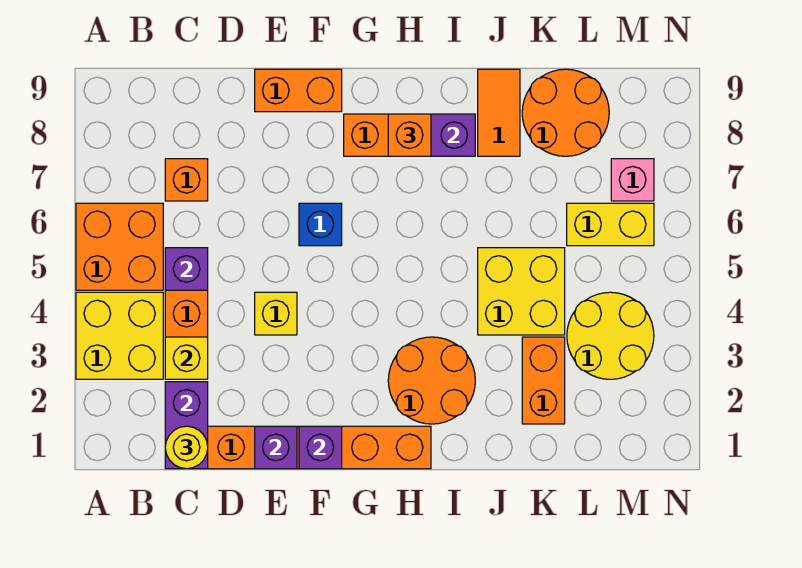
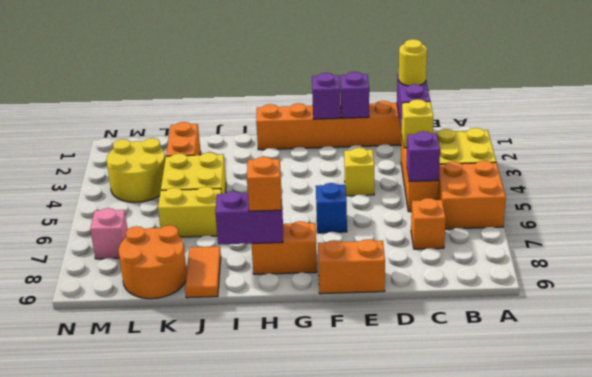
orange 2x2 round brick [388,337,475,424] -> none
yellow 1x2 brick [567,203,654,246] -> yellow 1x2 brick moved to [158,187,222,237]

